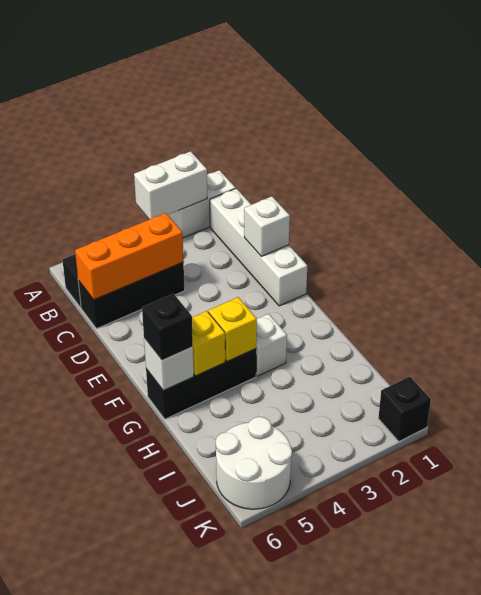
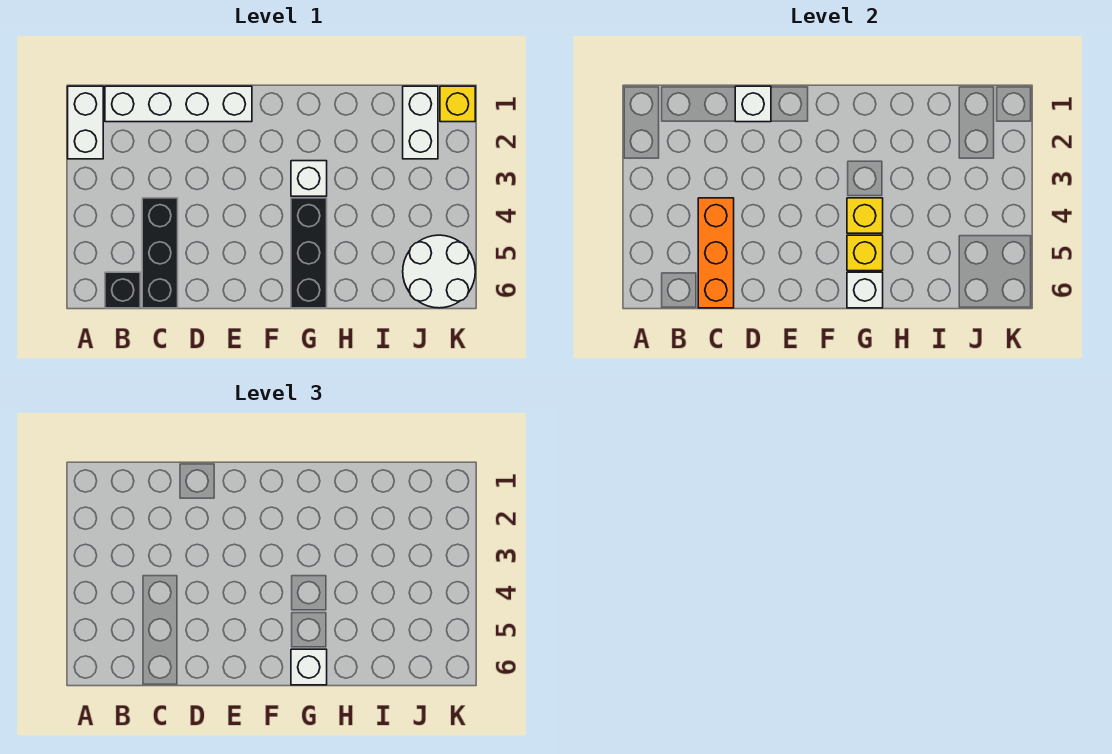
white 1x2 brick [134,151,207,219] -> white 1x2 brick moved to [403,86,438,159]
black 1x1 brick [142,294,193,360] -> white 1x1 brick [291,649,327,685]
black 1x1 brick [378,377,431,441] -> yellow 1x1 brick [440,86,475,122]

